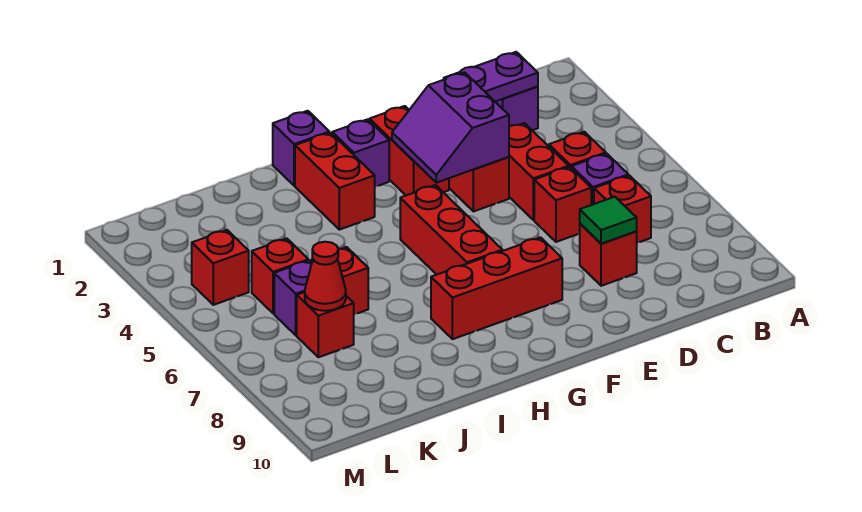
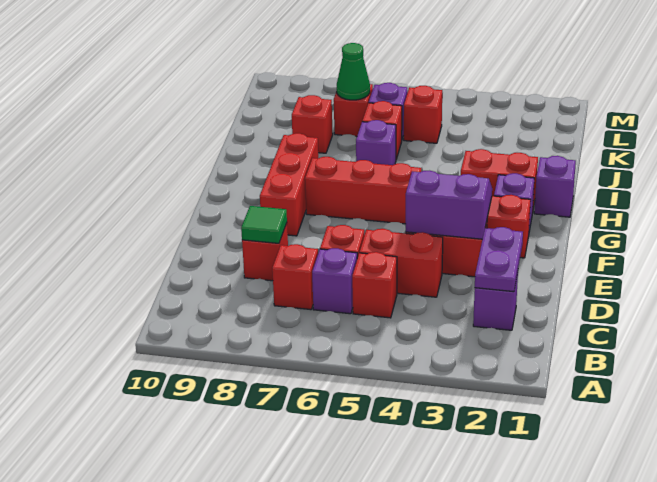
none -> purple 1x1 brick [356,120,396,165]
red 1x1 cone [305,242,346,311] -> green 1x1 cone [337,43,370,100]
red 1x1 brick [192,230,249,305] -> red 1x1 brick moved to [292,95,333,153]

